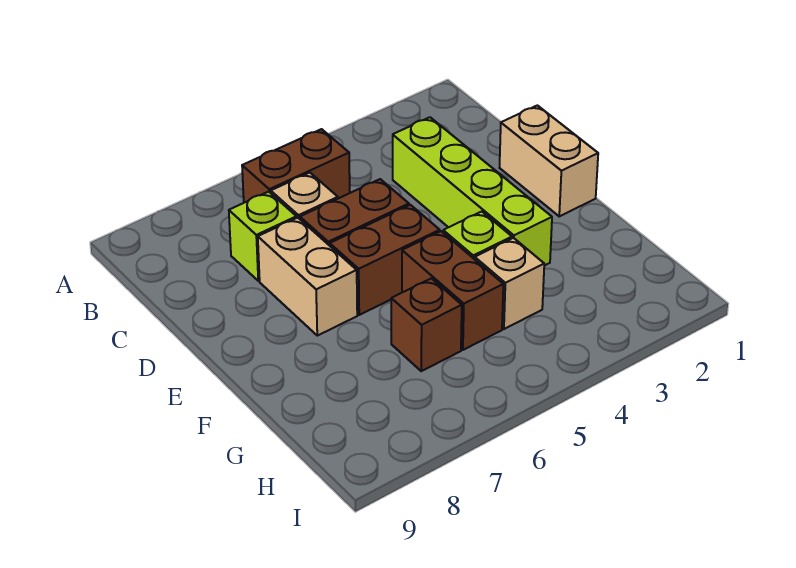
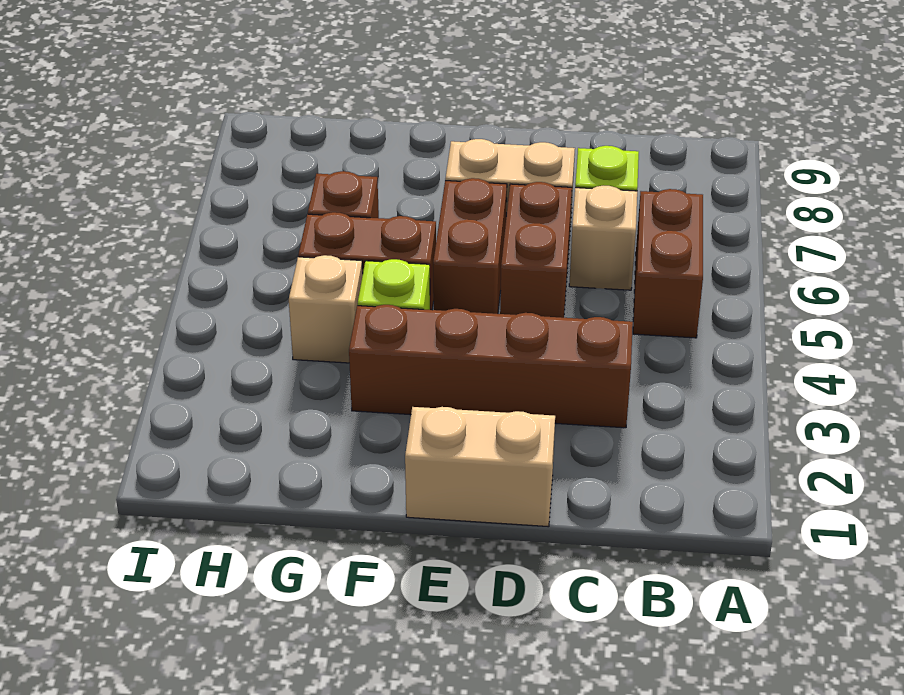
lime 1x4 brick [393,117,552,266] -> brown 1x4 brick [349,305,633,428]

